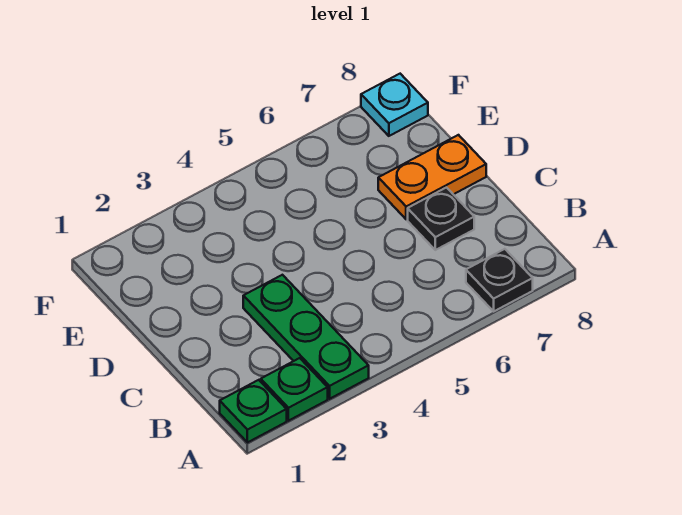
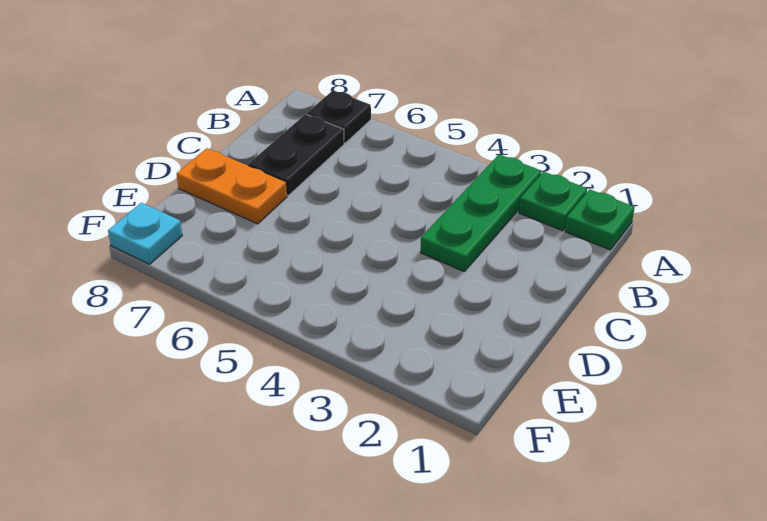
black 1x1 plate [408,188,474,250] -> black 1x2 plate [248,114,344,195]

